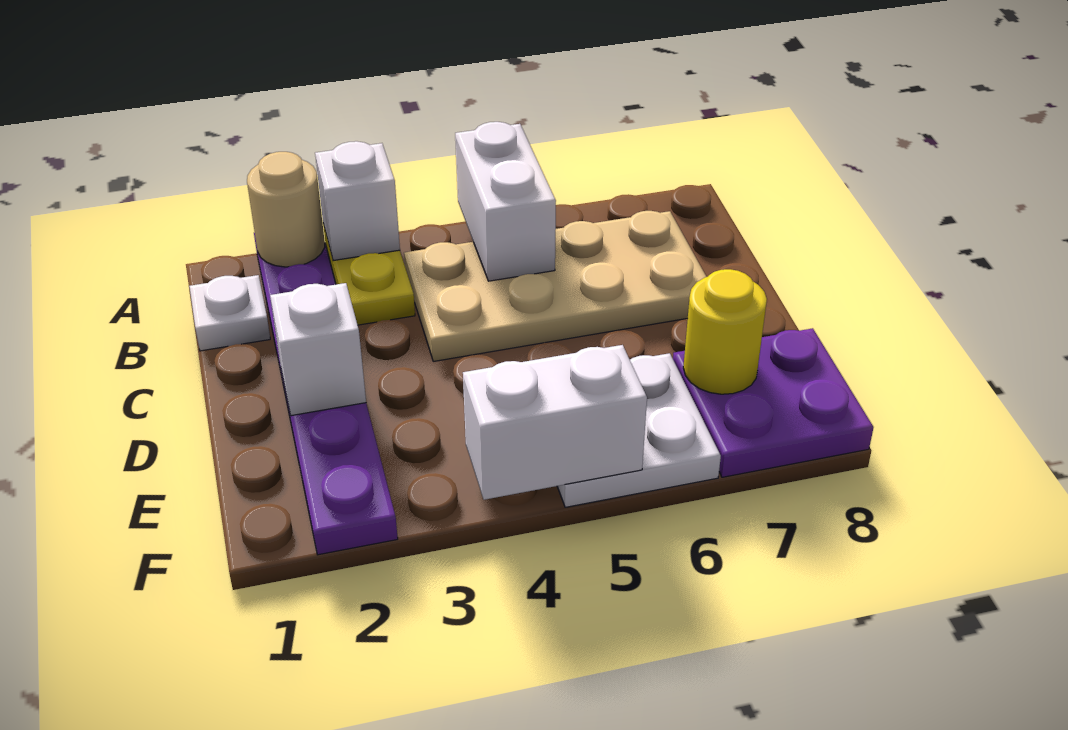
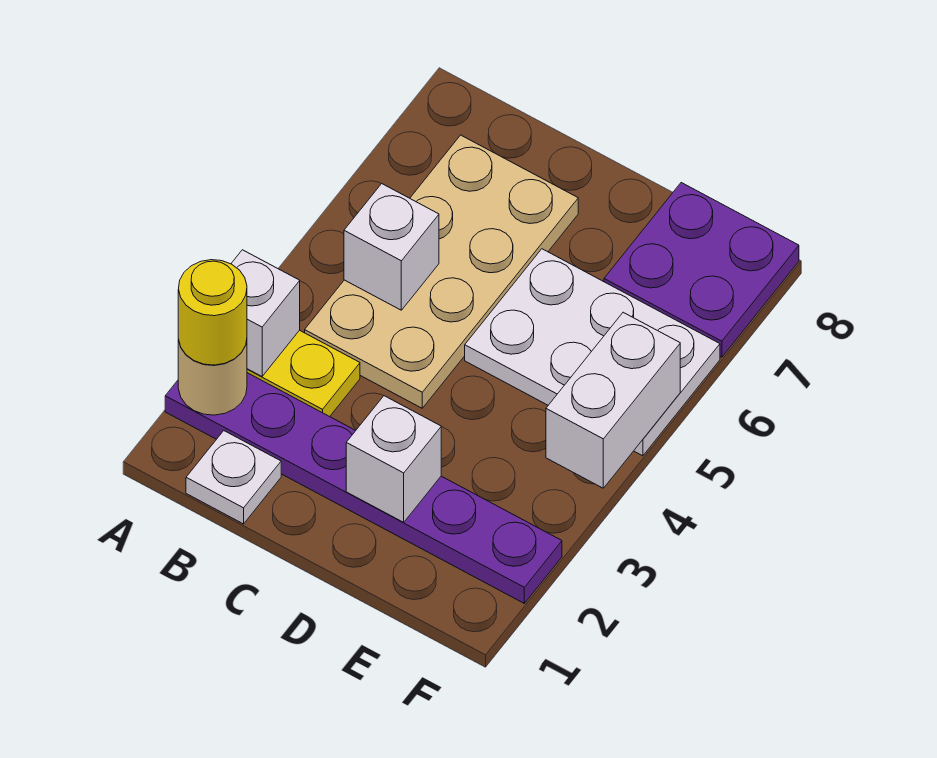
white 1x2 brick [455,122,556,281] -> white 1x1 brick [344,184,439,310]
white 2x2 plate [557,353,721,507] -> white 2x3 plate [465,249,720,456]
yellow 1x1 round brick [683,269,767,394] -> yellow 1x1 round brick moved to [178,260,247,365]

